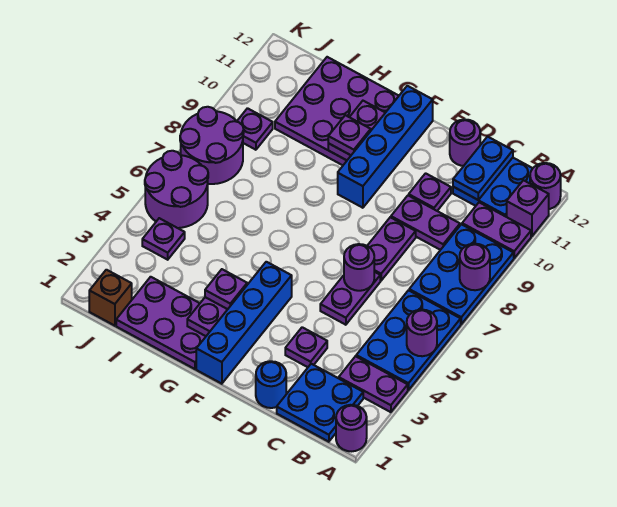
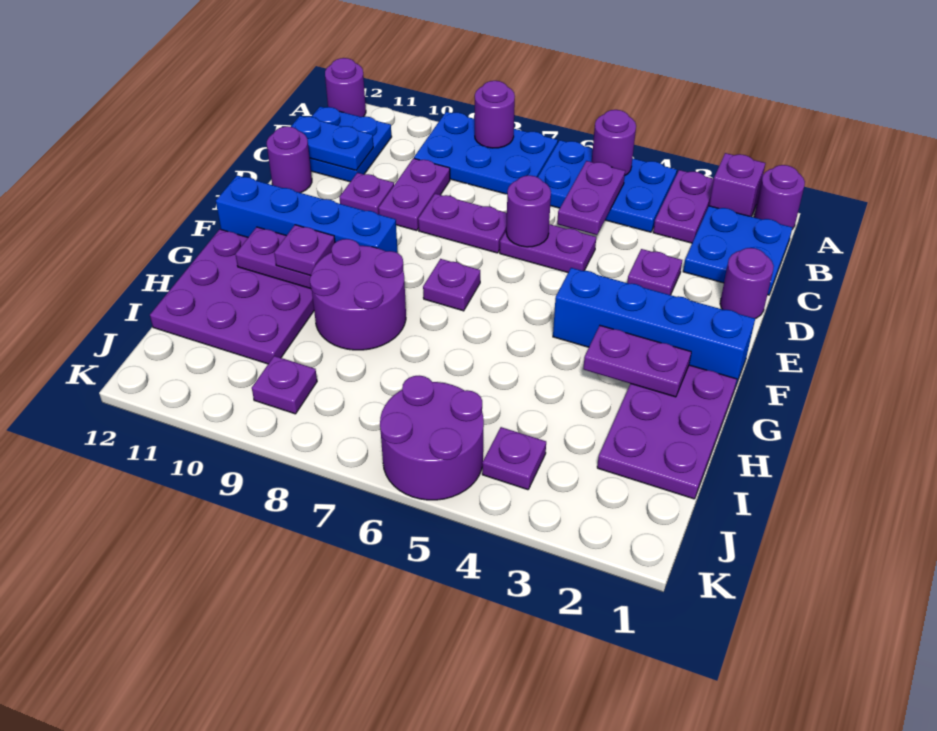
purple 1x2 plate [462,202,531,258] -> purple 1x2 plate moved to [557,161,625,235]
purple 1x1 brick [507,180,549,236] -> purple 1x1 brick moved to [709,153,765,217]
blue 1x1 round brick [256,361,286,408] -> purple 1x1 round brick [720,248,774,319]
purple 1x1 plate [205,269,247,309] -> purple 1x1 plate moved to [423,259,480,311]
brown 1x1 brick [89,270,132,326] -> none
purple 2x2 round brick [180,107,244,184] -> purple 2x2 round brick moved to [310,239,406,350]

